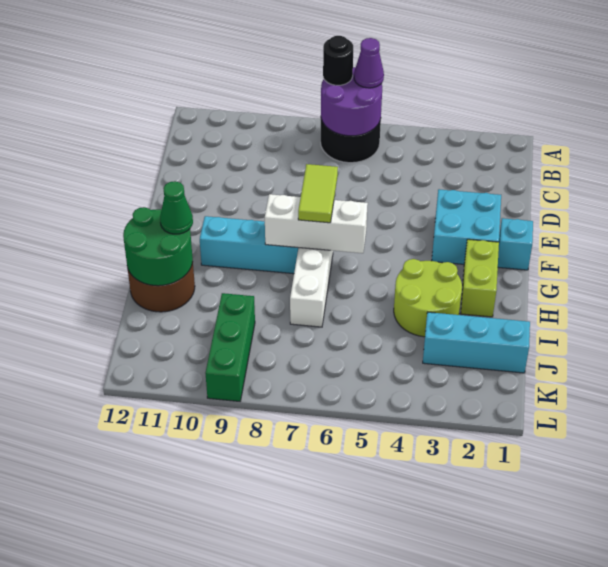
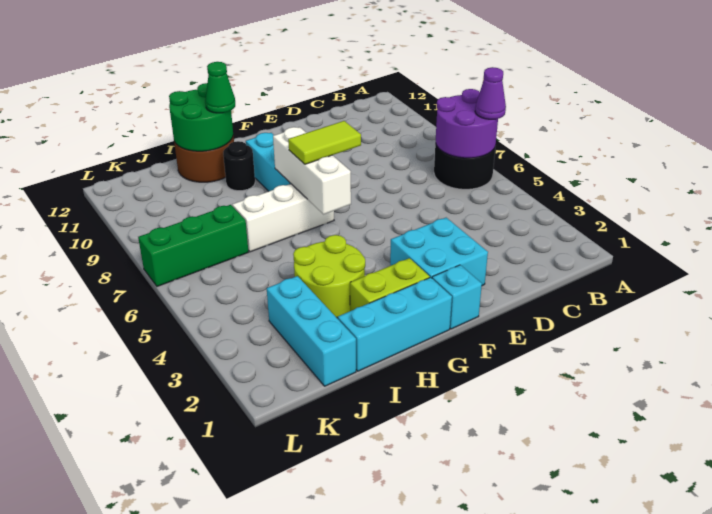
black 1x1 round brick [323,36,353,85] -> black 1x1 round brick moved to [223,141,255,191]
none -> cyan 1x3 brick [338,277,452,371]
green 1x3 brick [205,293,255,401] -> green 1x3 brick moved to [138,205,248,286]

